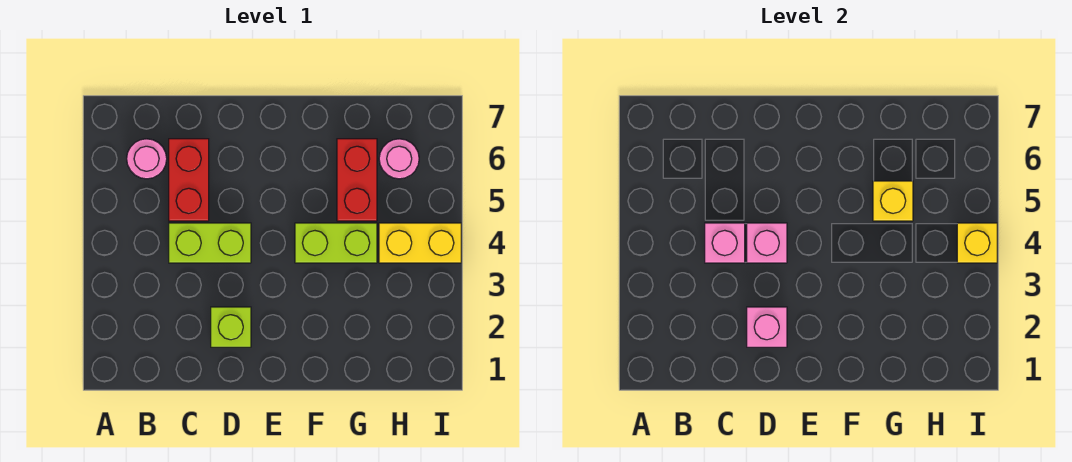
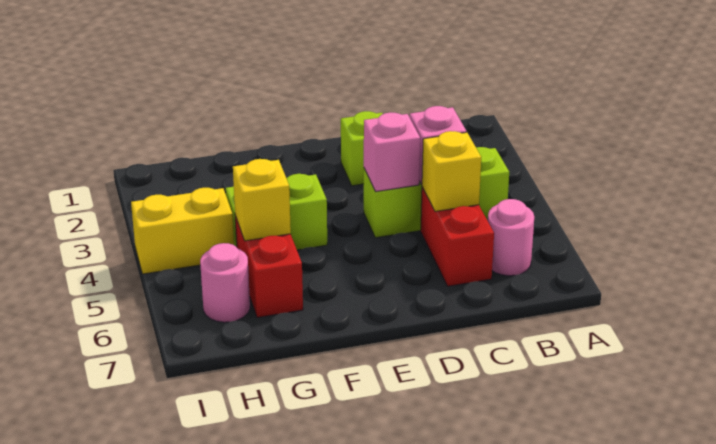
lime 1x2 brick [169,223,251,263] -> lime 1x3 brick [364,147,509,238]
pink 1x1 brick [747,307,787,347] -> none
yellow 1x1 brick [957,223,997,263] -> yellow 1x1 brick moved to [422,131,481,211]

